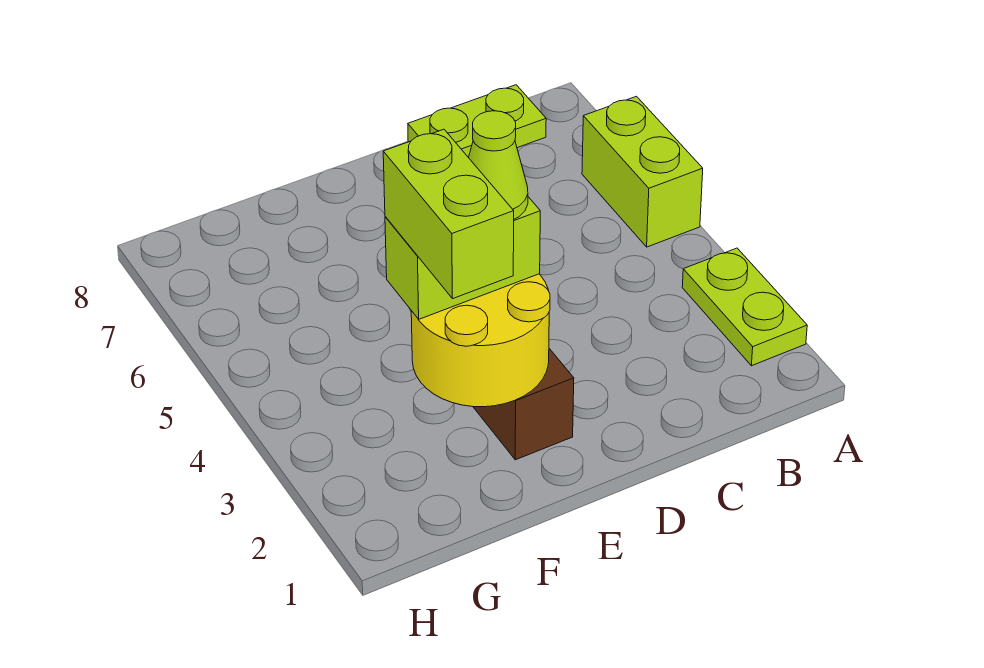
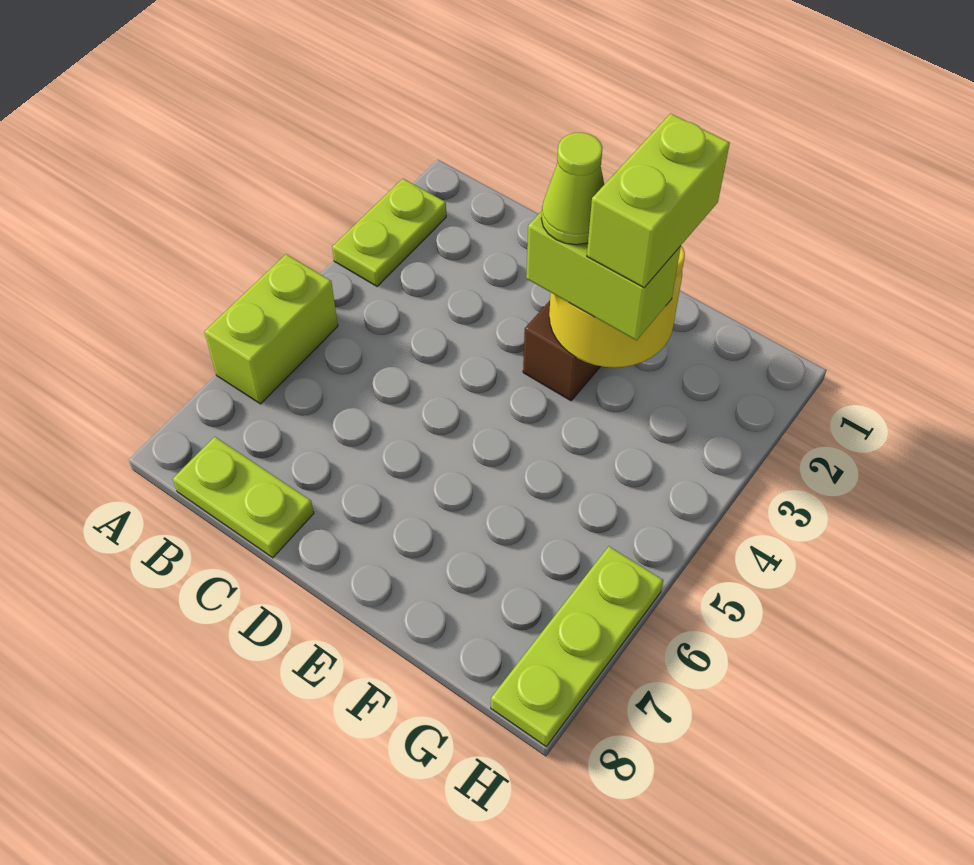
none -> lime 1x3 plate [491,546,663,746]

